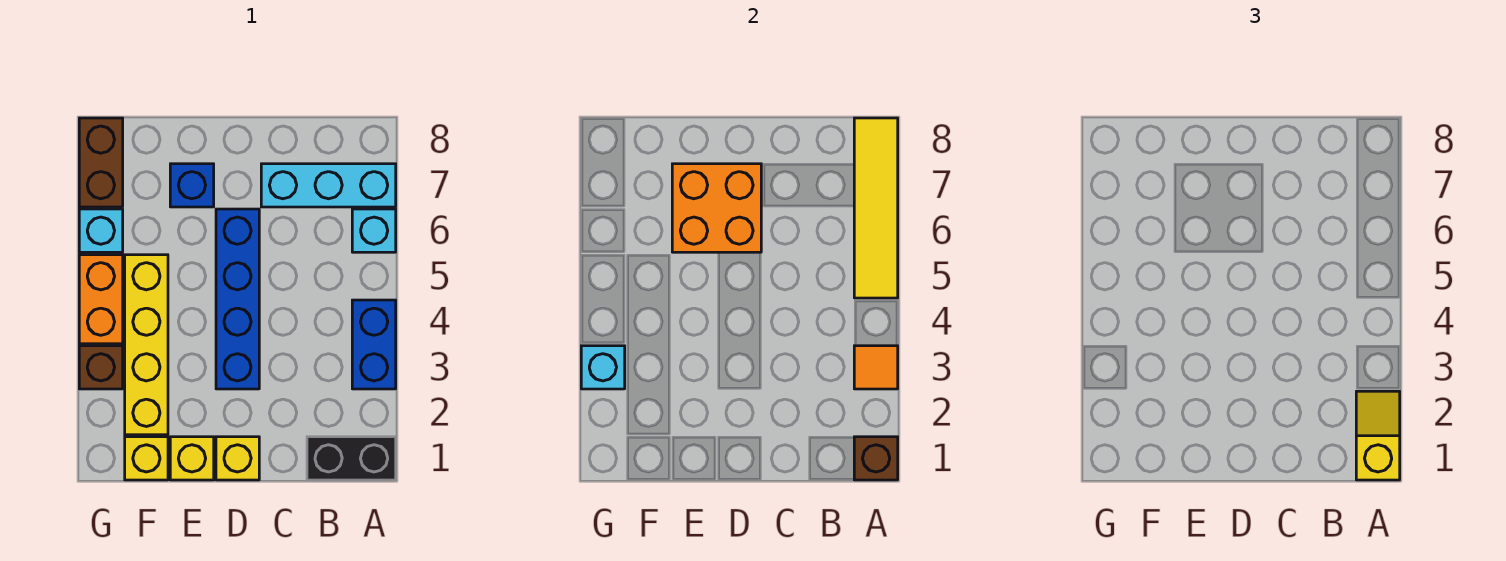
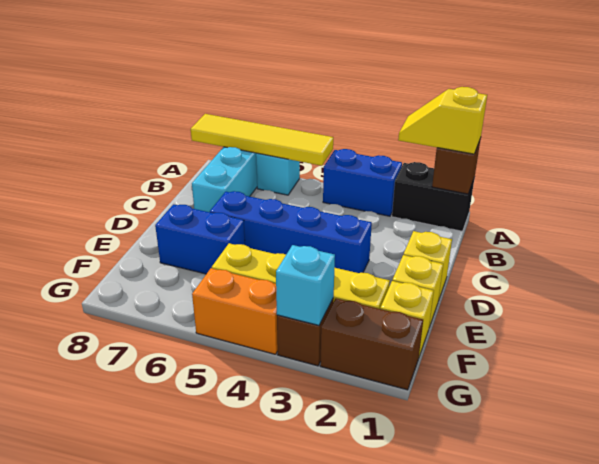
black 1x2 brick [307,437,396,480] -> black 1x2 brick turned to [392,162,475,231]
orange 1x1 tile [854,346,898,389] -> none
orange 2x2 brick [672,164,761,252] -> none
blue 1x1 brick [170,164,214,207] -> blue 1x2 brick [155,204,245,274]
cyan 1x1 brick [79,209,123,252] -> none
brown 1x2 brick [79,118,123,207] -> brown 1x2 brick moved to [320,299,423,390]

